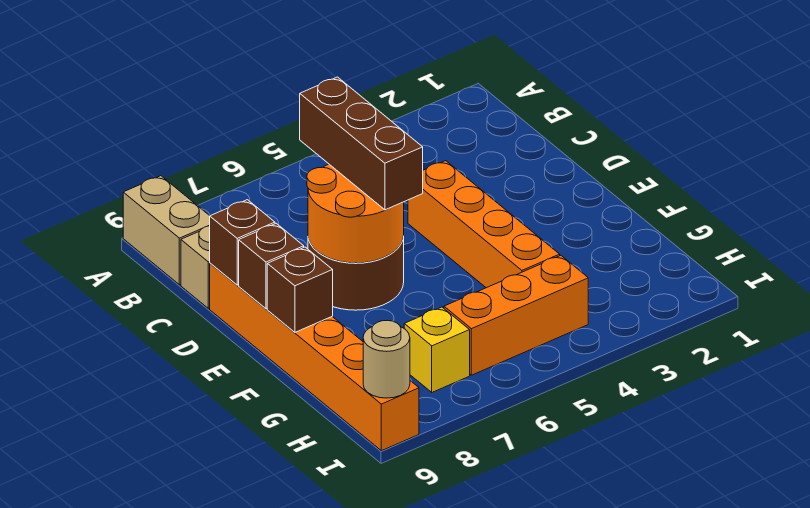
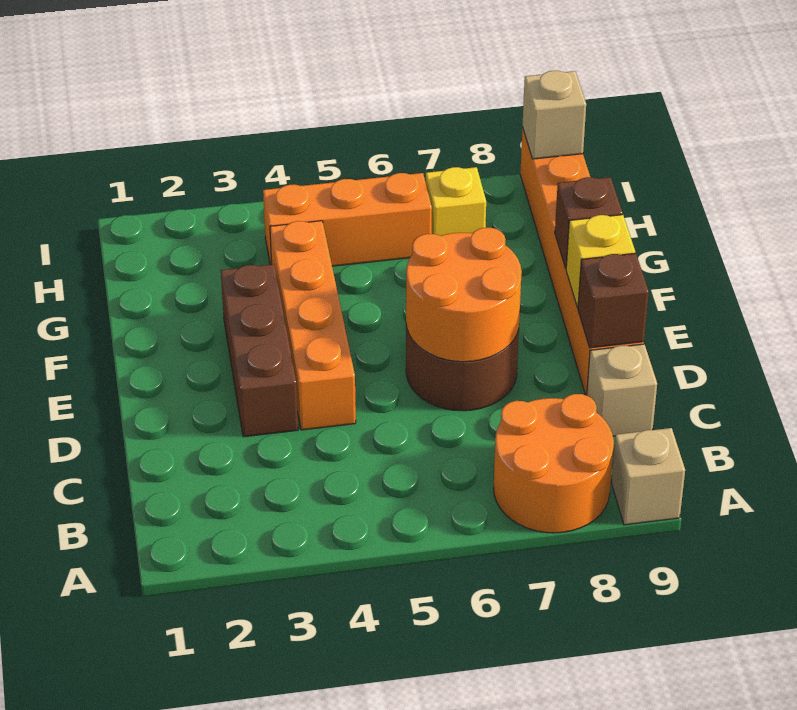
none -> orange 2x2 round brick [493,394,614,533]
tan 1x2 brick [123,176,210,285] -> tan 1x1 brick [611,428,685,525]
brown 1x3 brick [300,77,423,210] -> brown 1x3 brick moved to [221,264,298,437]
brown 1x1 brick [239,223,304,309] -> yellow 1x1 brick [566,215,635,308]
tan 1x1 round brick [363,320,410,398] -> tan 1x1 brick [523,71,586,159]

